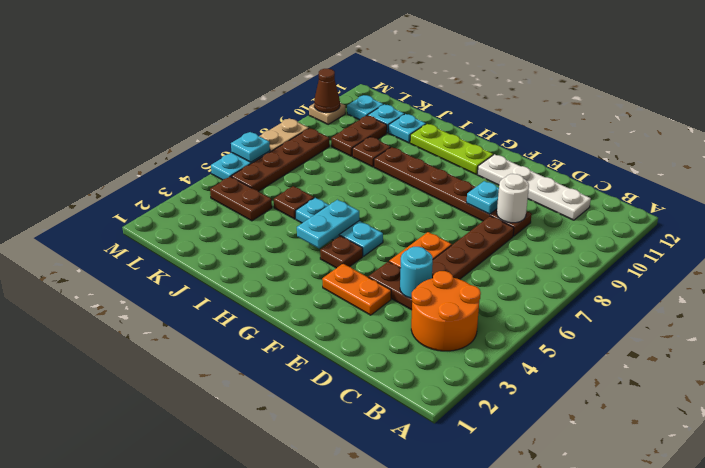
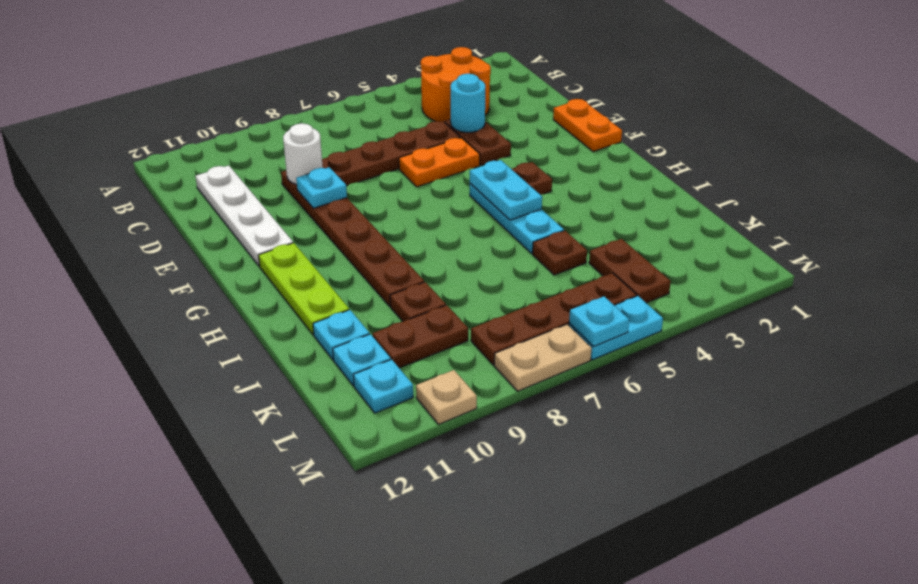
orange 1x2 plate [322,264,391,315] -> orange 1x2 plate moved to [553,99,622,152]
cyan 1x2 plate [297,200,359,248] -> cyan 1x2 plate turned to [470,160,542,220]
brown 1x1 cone [314,69,340,112] -> none

